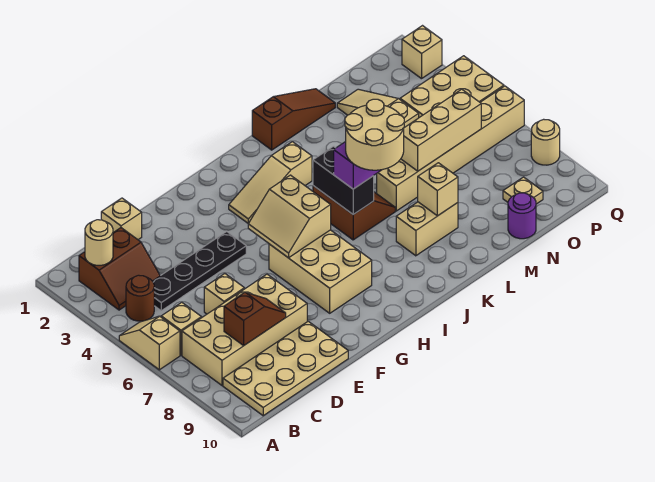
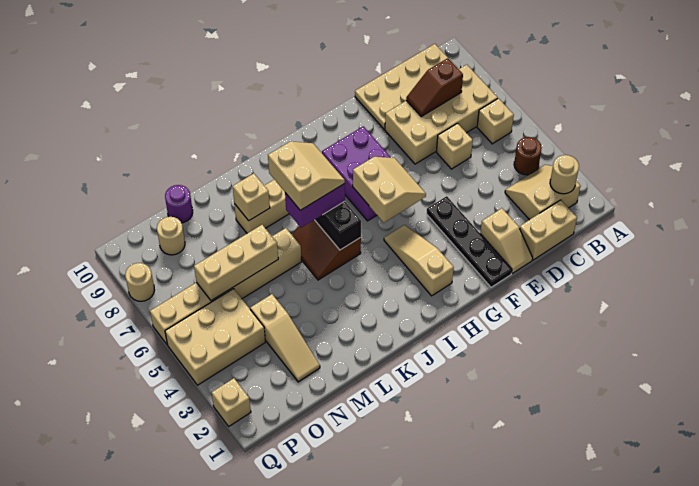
tan 1x2 slope [119,316,180,370] -> tan 1x2 slope moved to [480,208,533,273]
brown 2x2 slope [79,228,160,310] -> tan 2x2 slope [505,165,580,220]
black 1x4 plate [153,232,246,311] -> black 1x4 plate turned to [426,196,512,287]
tan 1x1 brick [101,198,142,240] -> tan 1x2 brick [519,200,577,260]
tan 2x3 brick [269,230,372,313] -> purple 2x3 brick [322,126,391,221]
tan 1x3 slope [229,142,312,223] -> tan 1x3 slope turned to [384,225,454,296]
tan 2x2 round brick [345,99,404,170] -> tan 2x2 slope [268,141,345,210]
brown 1x3 slope [252,89,335,150] -> none
tan 1x1 plate [503,177,543,204] -> tan 1x1 round brick [157,217,185,255]

